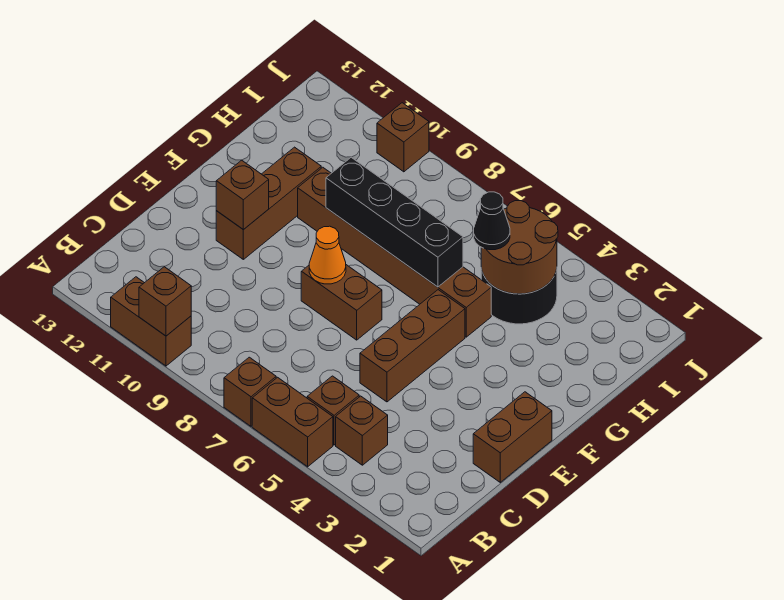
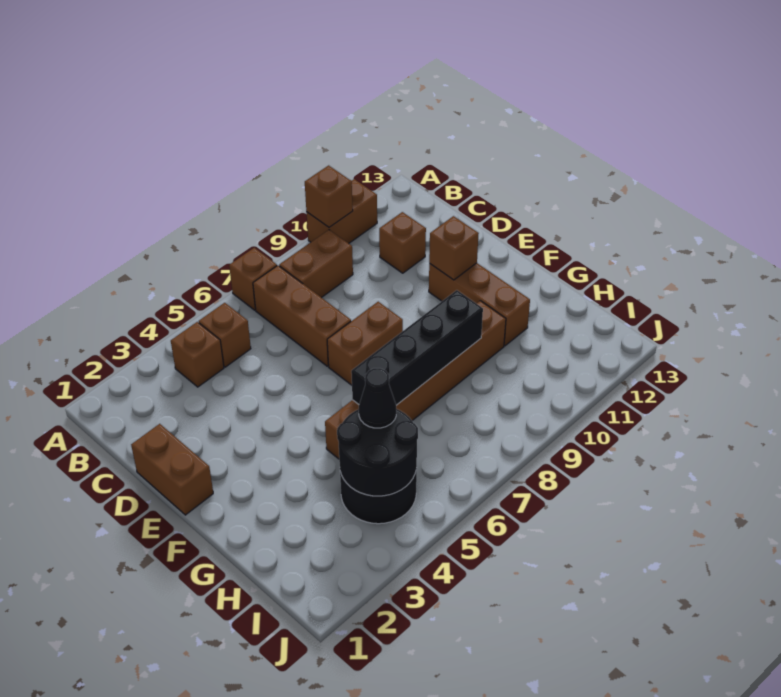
brown 1x2 brick [252,377,333,467] -> brown 1x2 brick moved to [279,230,353,298]
brown 1x3 brick [360,290,465,402] -> brown 1x3 brick moved to [253,266,351,366]
orange 1x1 cone [309,226,346,284] -> none
brown 2x2 round brick [481,201,558,294] -> black 2x2 round brick [337,409,418,496]
brown 1x1 brick [377,103,429,172] -> brown 1x1 brick moved to [379,212,426,273]

